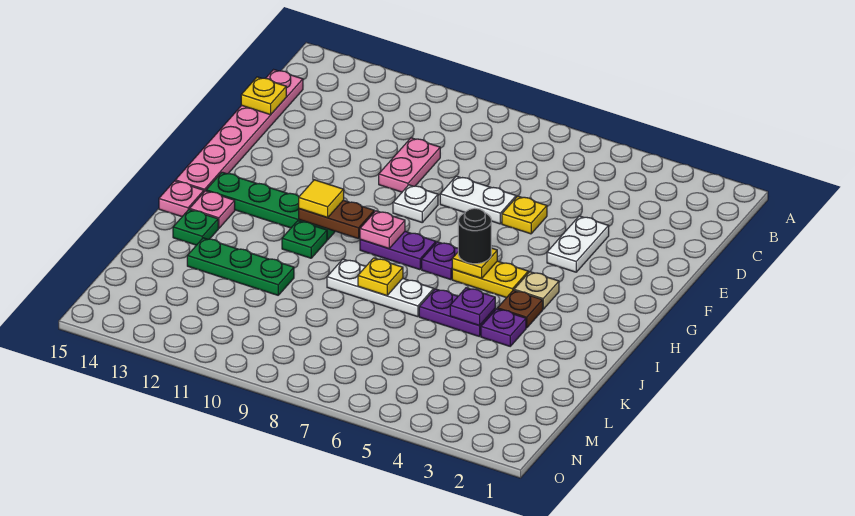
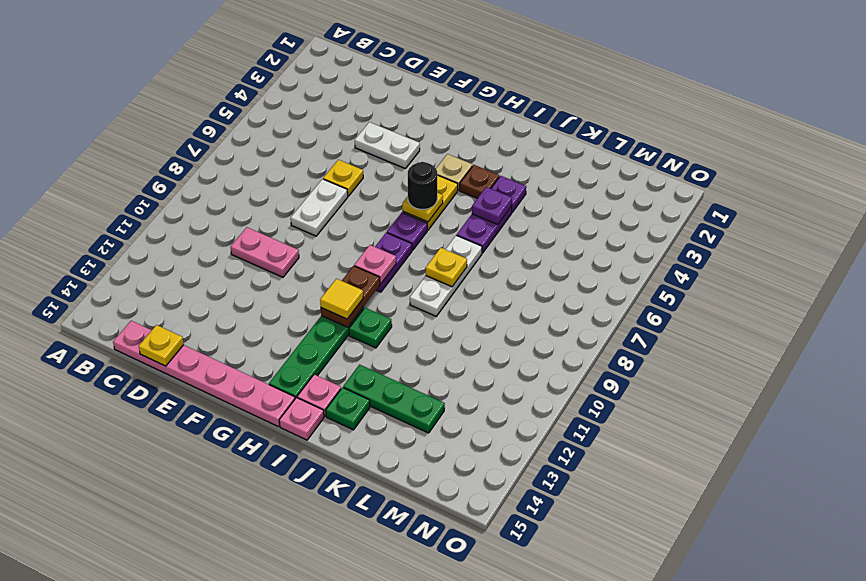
white 1x1 plate [393,185,438,222] -> none
green 1x3 plate [187,238,294,295] -> green 1x3 plate turned to [343,365,445,433]

